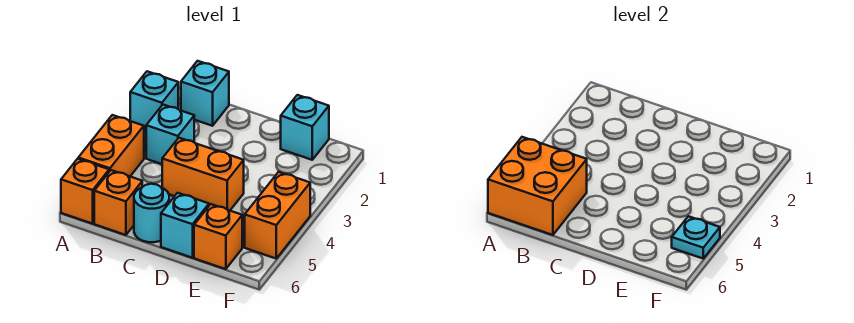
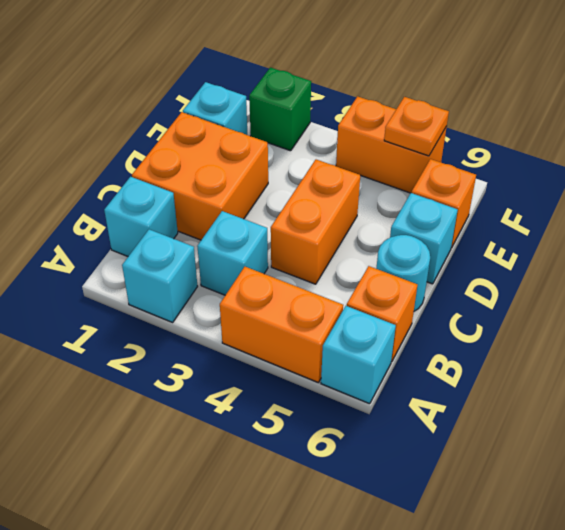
orange 2x2 brick [488,137,587,235] -> orange 2x2 brick moved to [132,112,268,240]
orange 1x1 brick [61,159,109,224] -> cyan 1x1 brick [321,306,396,404]
none -> green 1x1 brick [249,67,311,151]
cyan 1x1 plate [672,216,720,258] -> orange 1x1 plate [384,97,449,156]

